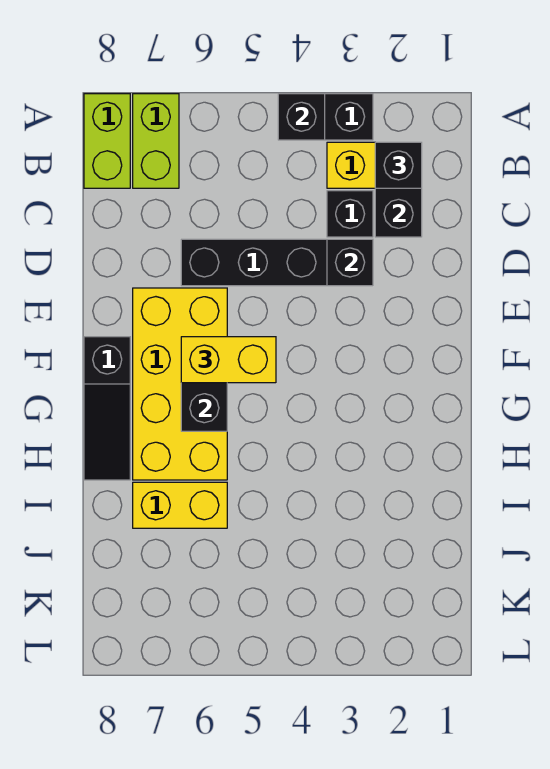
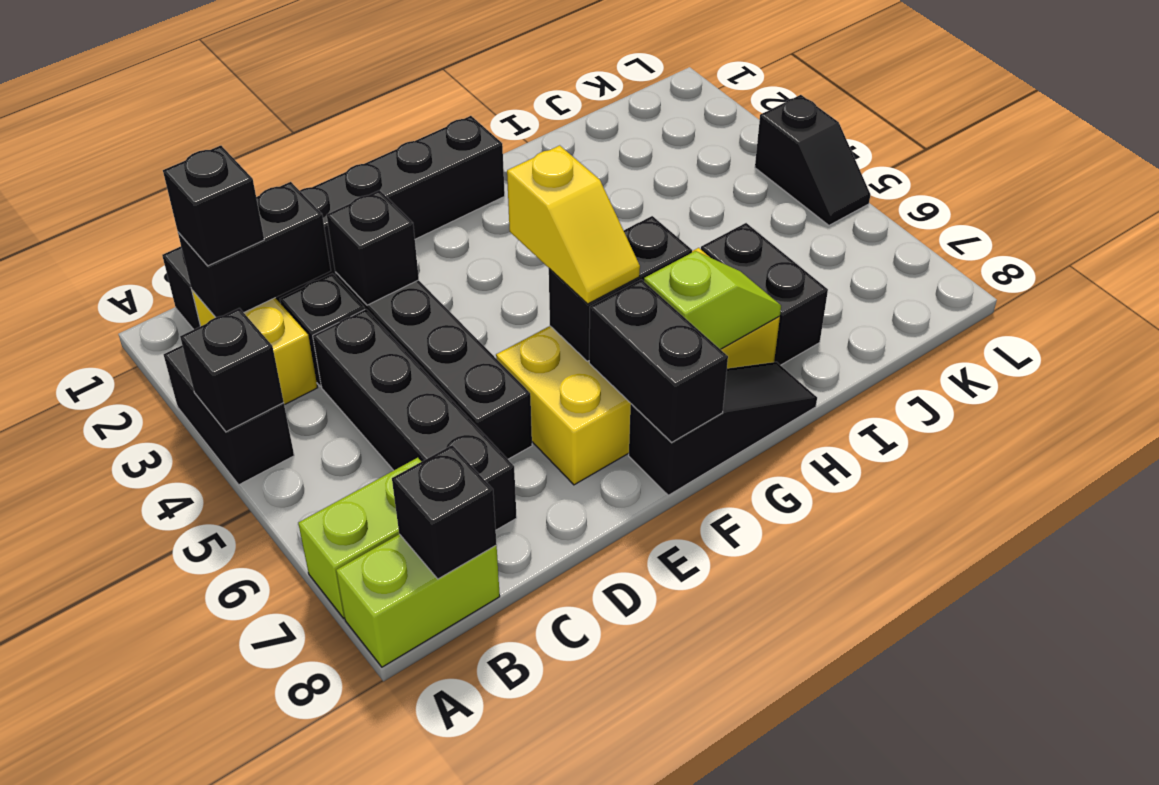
none -> black 1x6 brick [162,116,505,330]
none -> black 1x1 brick [392,445,497,579]
none -> black 1x4 brick [313,309,517,530]
yellow 1x2 brick [181,337,276,383] -> yellow 1x2 slope [507,145,640,304]
none -> black 1x2 brick [589,279,728,443]
none -> lime 1x2 slope [644,251,781,349]
yellow 1x2 brick [133,482,227,528] -> black 1x2 brick [701,223,828,365]
none -> black 1x2 slope [755,95,870,225]

